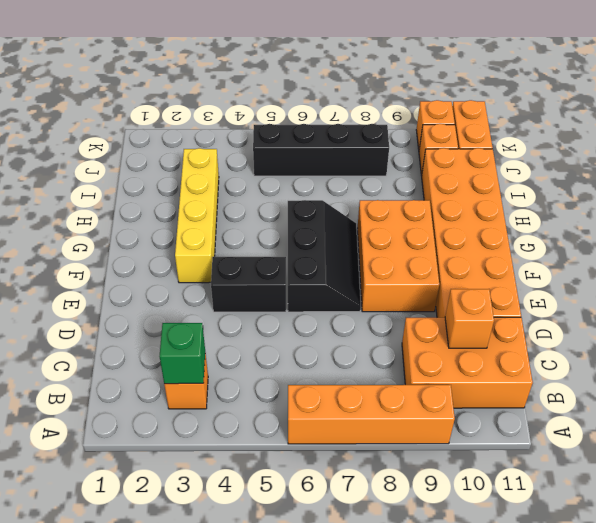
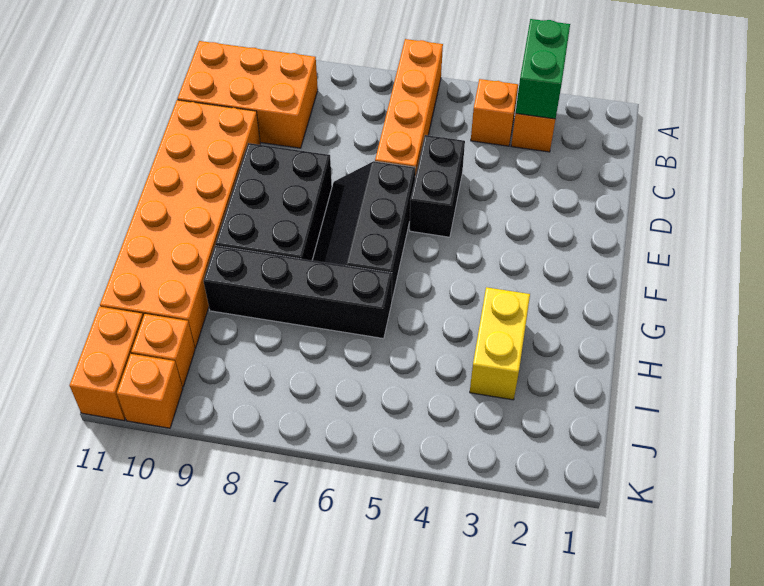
orange 1x4 brick [288,385,455,444] -> orange 1x4 brick turned to [375,39,443,176]
green 1x1 brick [160,323,205,384] -> green 1x2 brick [516,19,570,119]
orange 1x1 brick [445,289,494,348] -> orange 1x1 brick moved to [471,79,518,146]
black 1x2 brick [211,257,286,312] -> black 1x2 brick turned to [410,135,465,237]
orange 2x3 brick [357,200,439,312] -> black 2x3 brick [215,143,332,260]
yellow 1x4 brick [175,148,219,283] -> yellow 1x2 brick [470,287,530,400]
black 1x4 brick [253,124,389,176] -> black 1x4 brick moved to [203,246,392,339]

